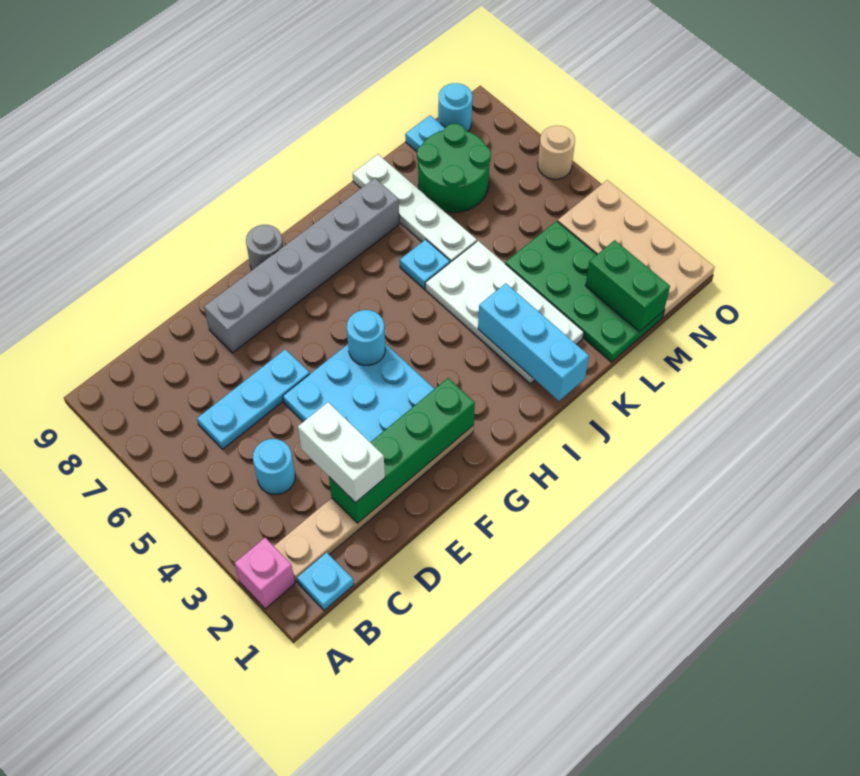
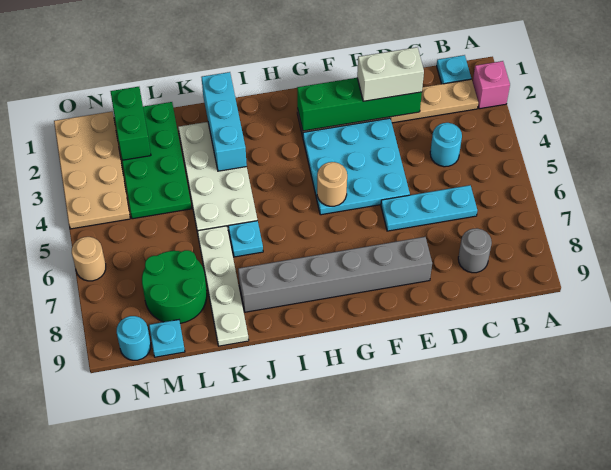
white 1x2 brick [298,402,385,503] -> white 1x2 brick turned to [357,47,424,101]
cyan 1x1 round brick [347,310,385,366] -> tan 1x1 round brick [317,162,347,206]
grey 1x1 round brick [246,225,283,270] -> grey 1x1 round brick moved to [458,228,492,273]

